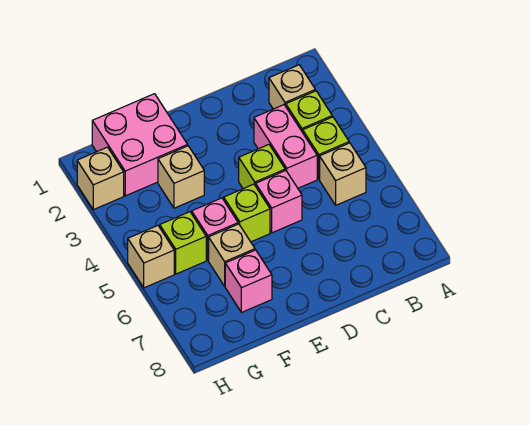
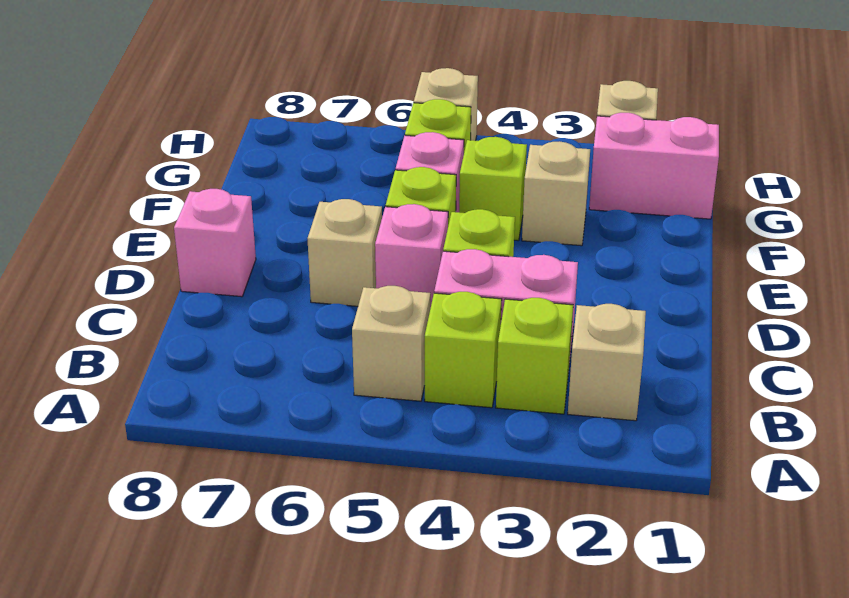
pink 2x2 brick [92,94,188,196] -> pink 1x2 brick [589,113,719,219]
none -> lime 1x1 brick [459,137,527,241]
tan 1x1 brick [209,224,255,286] -> tan 1x1 brick moved to [307,199,382,306]
pink 1x1 brick [225,250,272,313] -> pink 1x1 brick moved to [174,189,256,297]

